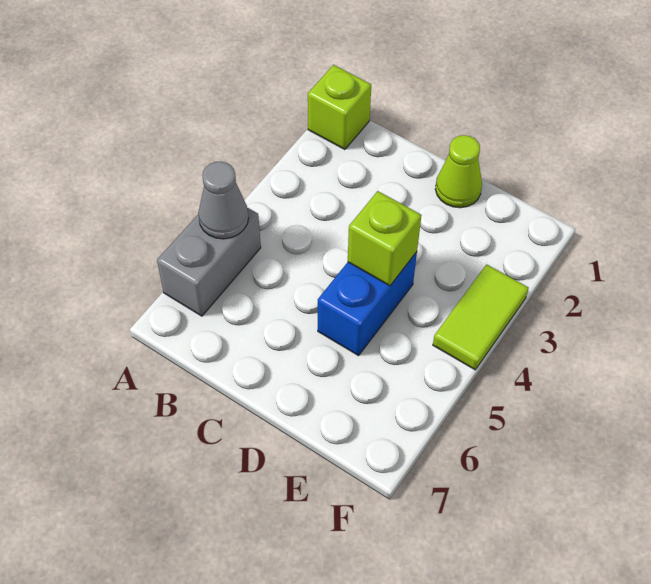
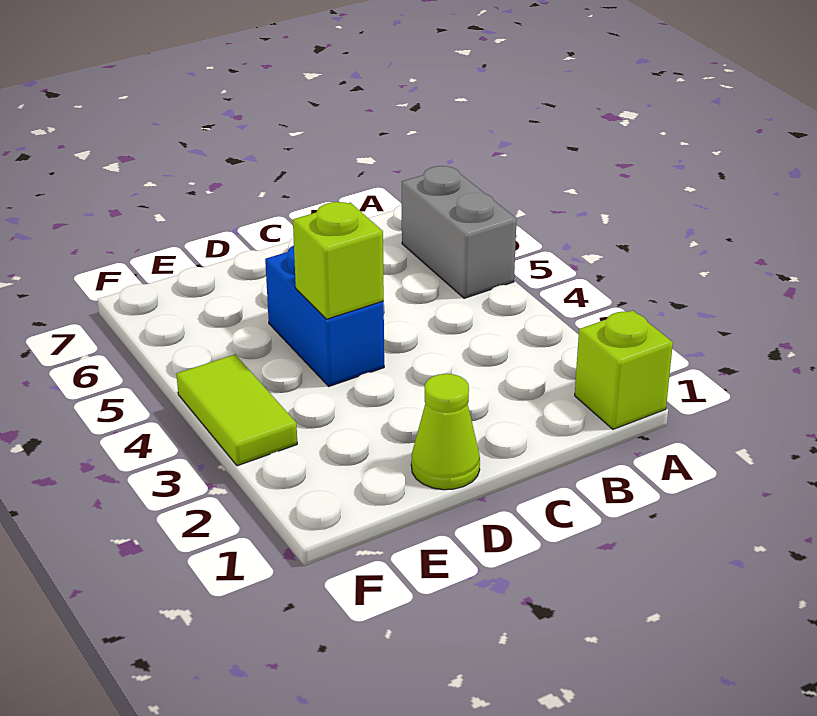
grey 1x1 cone [198,161,248,239] -> none

